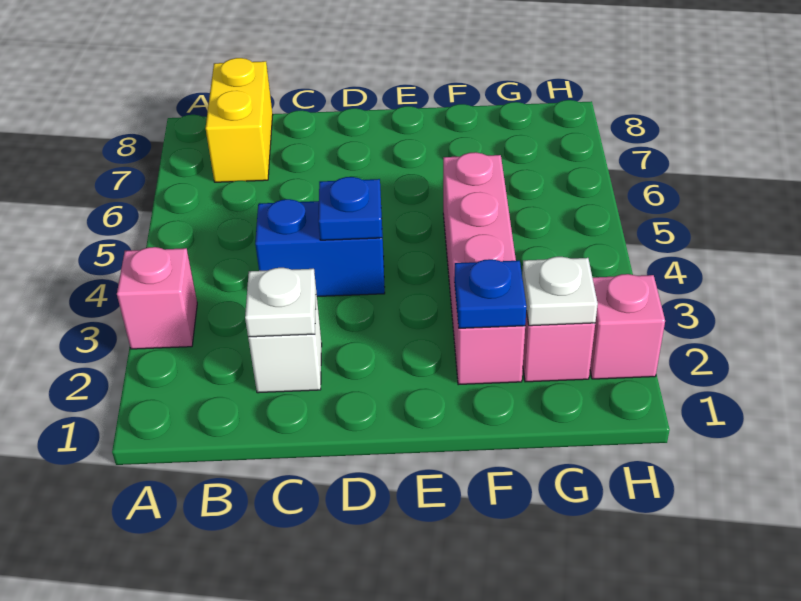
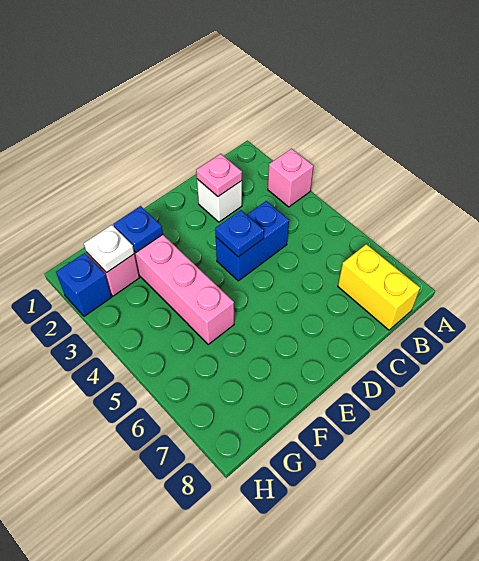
white 1x1 plate [245,268,316,337] -> pink 1x1 plate [196,154,242,197]
pink 1x1 brick [590,274,665,379] -> blue 1x1 brick [56,253,111,316]

